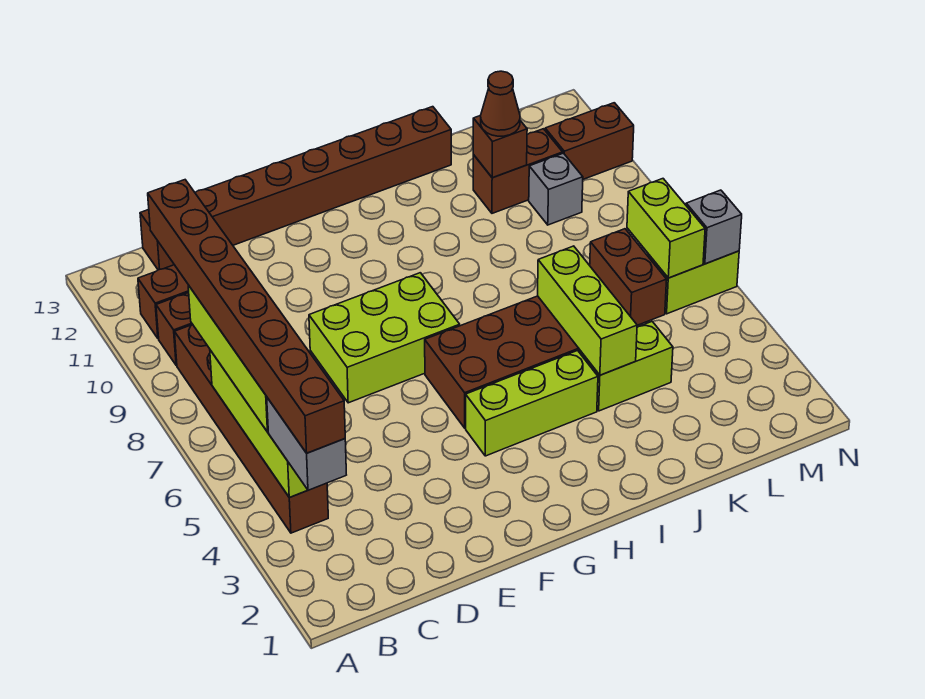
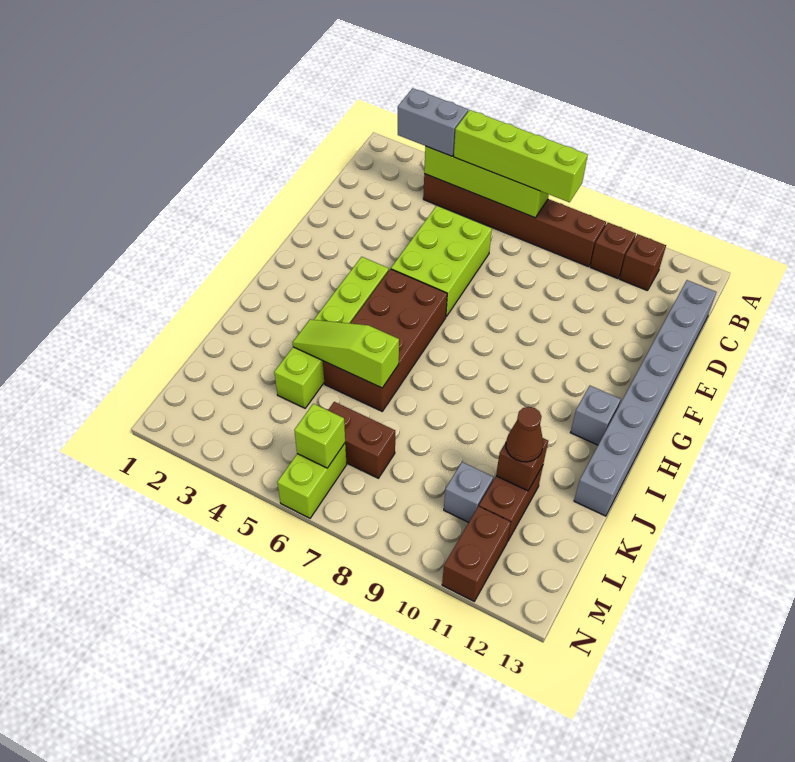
brown 1x8 brick [148,180,345,453] -> none
brown 1x8 brick [140,107,451,270] -> grey 1x8 brick [574,280,716,516]
lime 2x3 brick [309,273,460,403] -> lime 2x3 brick moved to [391,206,492,316]
lime 1x3 brick [538,246,637,375] -> lime 1x3 slope [293,319,399,388]
lime 1x2 brick [627,179,705,278] -> lime 1x1 brick [294,404,345,468]
grey 1x1 brick [686,190,742,264] -> grey 1x1 brick moved to [570,386,621,445]

